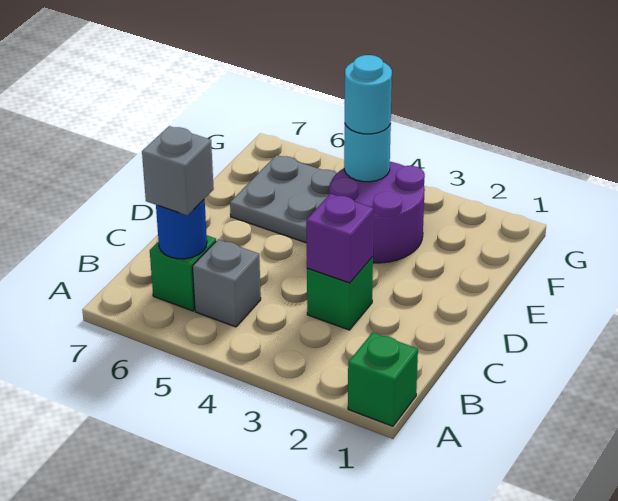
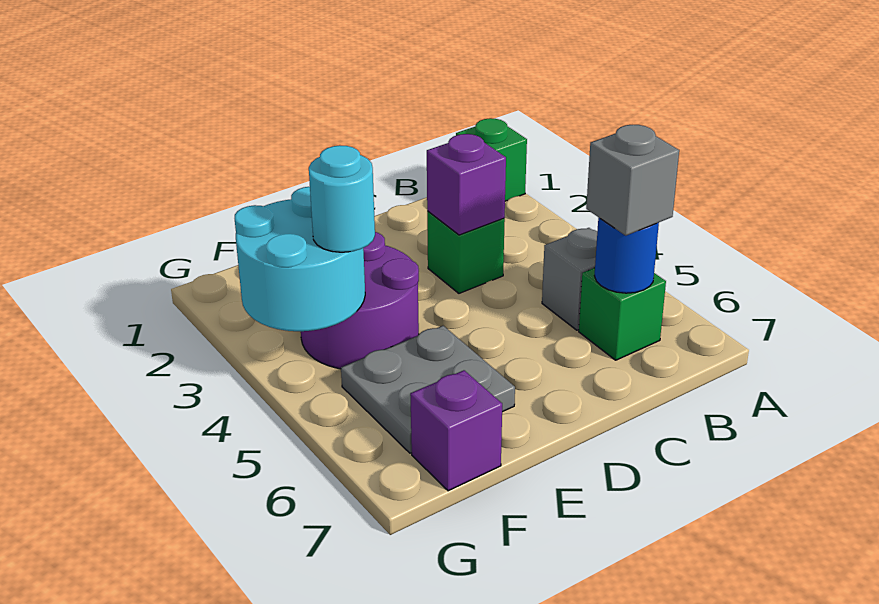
cyan 1x1 round brick [344,124,391,182] -> cyan 2x2 round brick [235,187,365,331]
none -> purple 1x1 brick [410,370,502,491]

